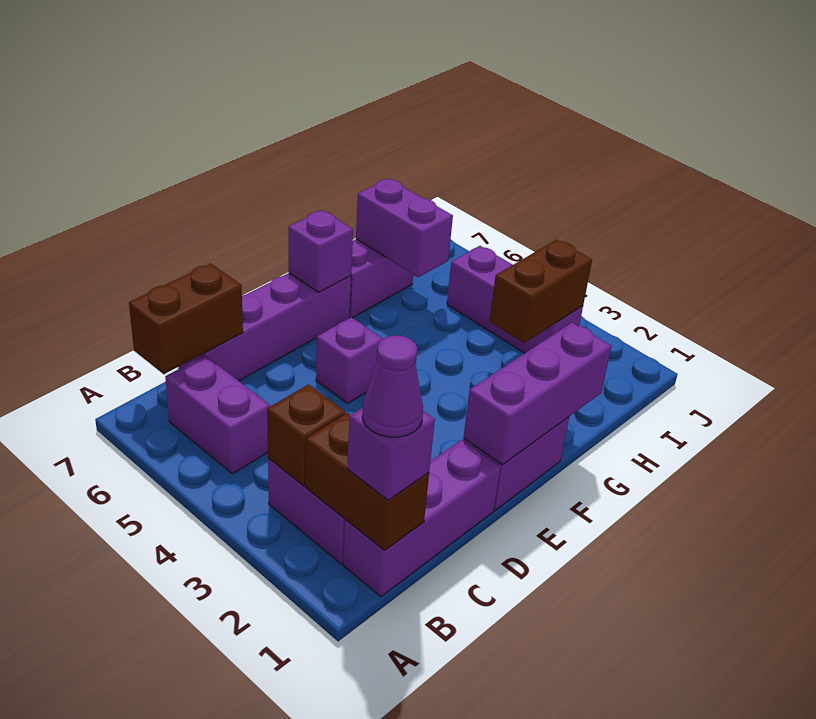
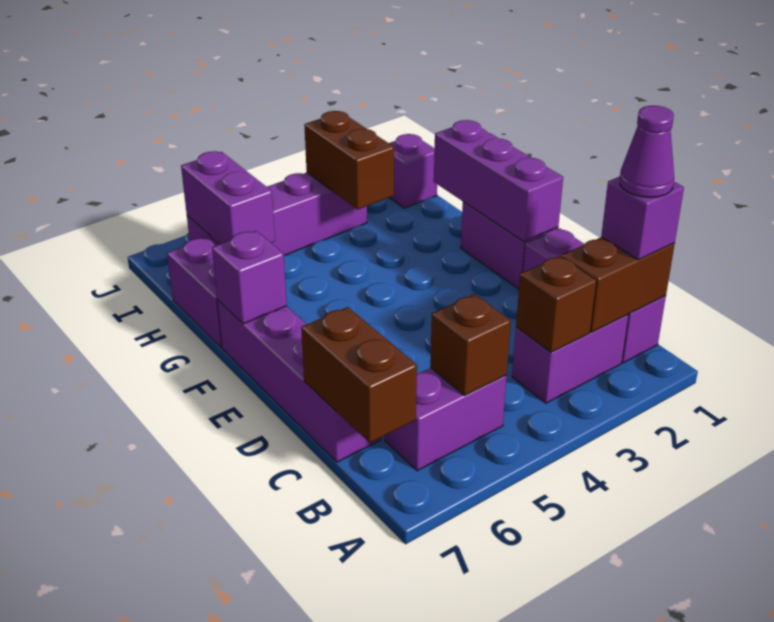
none -> brown 1x1 brick [430,294,511,395]
purple 1x1 brick [316,317,383,403] -> purple 1x1 brick moved to [389,134,437,208]
purple 1x2 brick [356,179,453,277] -> purple 1x2 brick turned to [181,151,275,244]
purple 1x3 brick [447,246,583,353] -> purple 1x4 brick [187,173,367,255]

